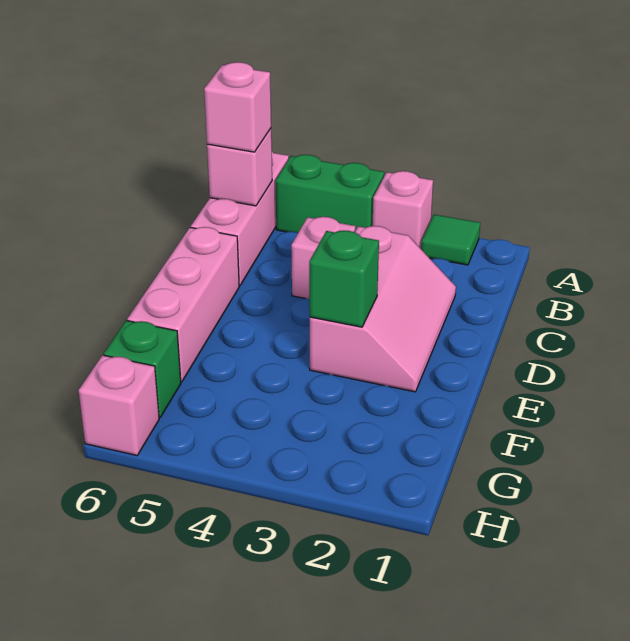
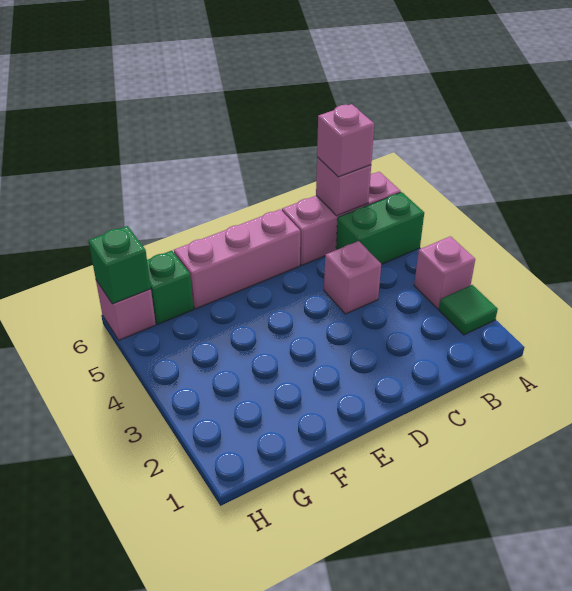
green 1x2 brick [275,155,384,233] -> green 1x2 brick turned to [336,192,424,265]
pink 2x3 slope [310,226,456,392] -> none
green 1x1 brick [309,231,379,327] -> green 1x1 brick moved to [88,226,151,304]

